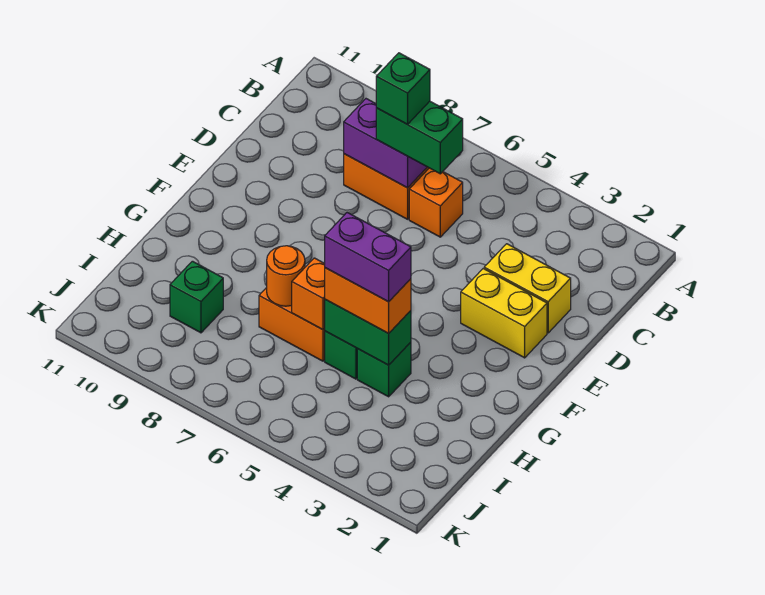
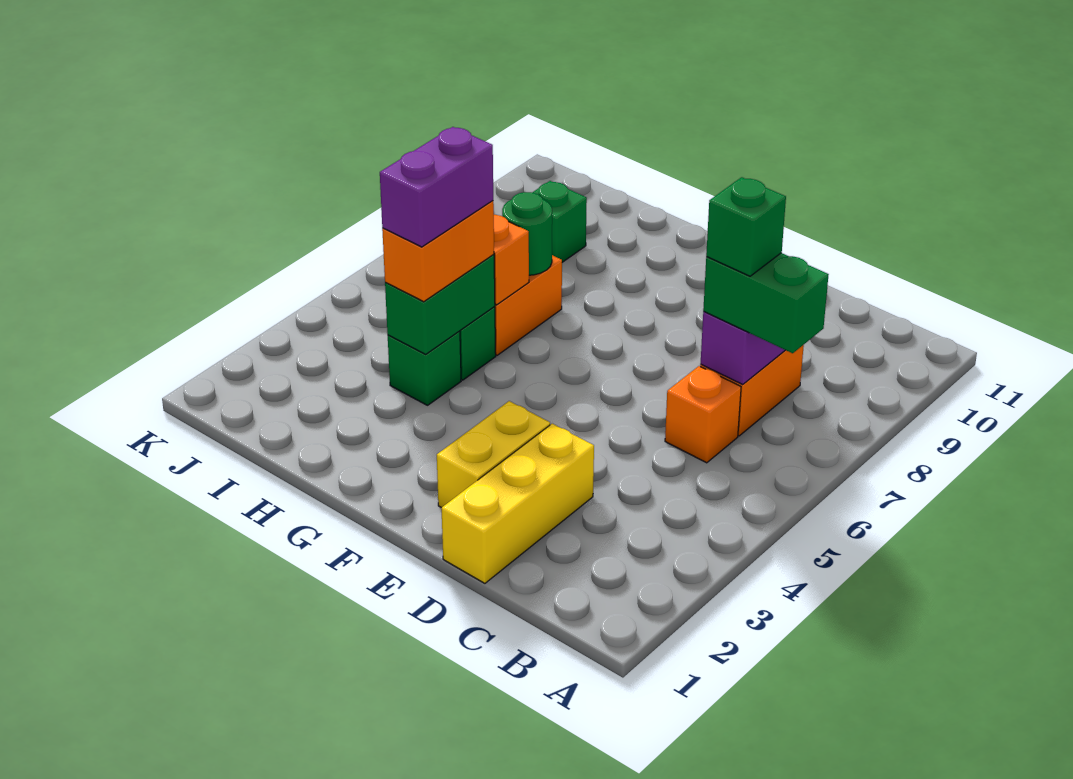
green 1x2 brick [376,101,463,174] -> green 1x2 brick turned to [703,253,829,353]
yellow 1x2 brick [484,244,571,333] -> yellow 1x3 brick [442,424,594,583]
orange 1x1 round brick [267,246,305,306] -> green 1x1 round brick [502,192,552,275]

